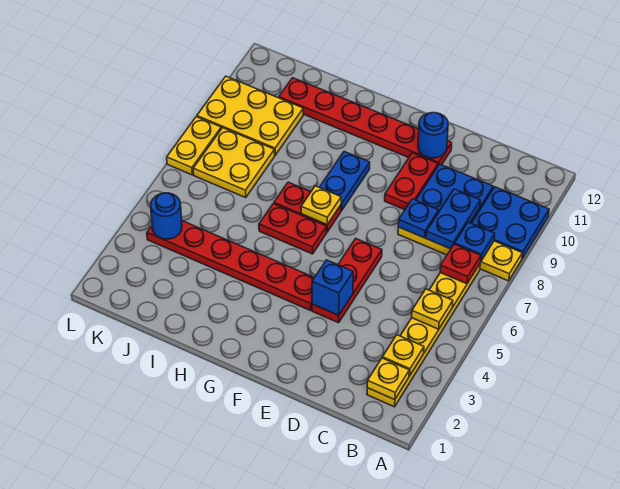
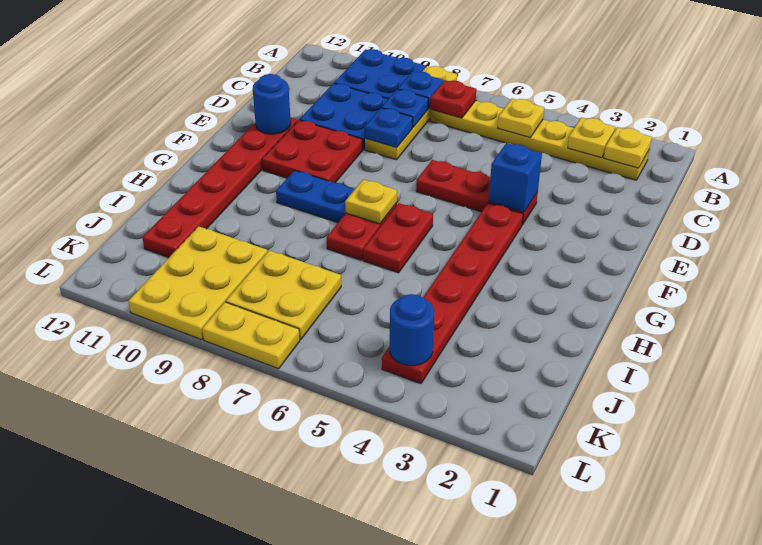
blue 1x2 plate [426,189,480,249] -> blue 1x1 plate [382,89,428,128]
red 1x2 plate [385,153,438,210] -> red 2x2 plate [262,120,363,183]

